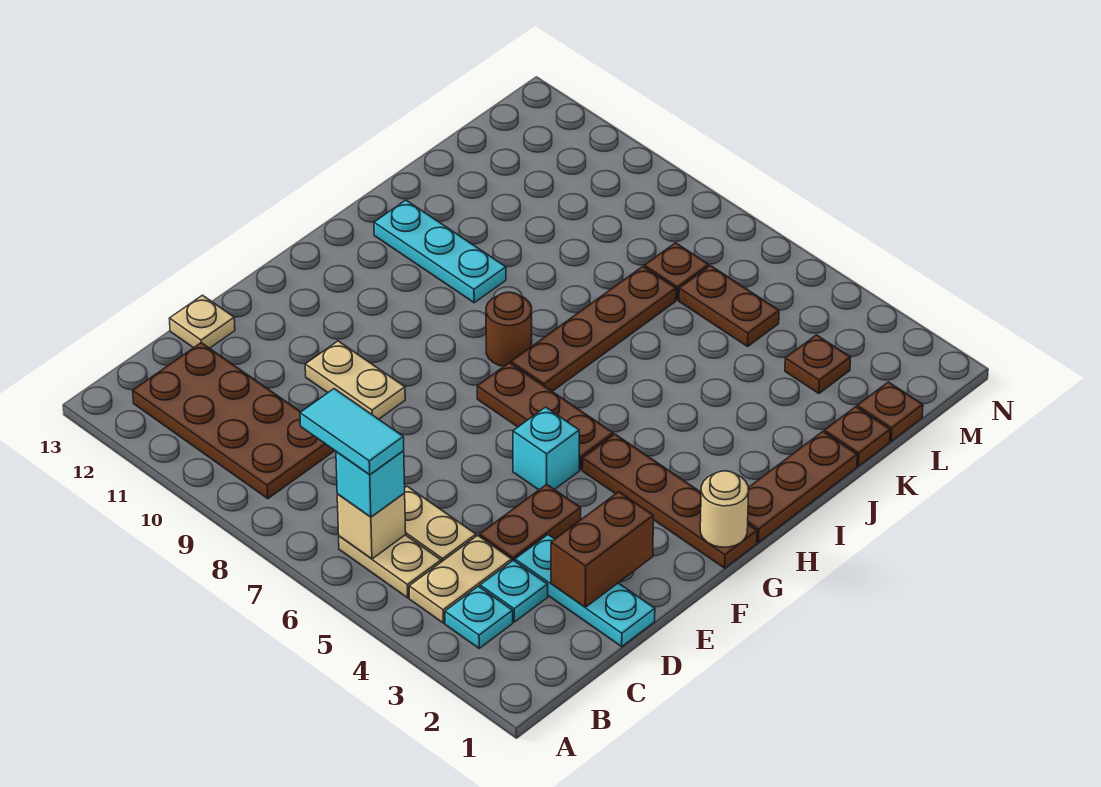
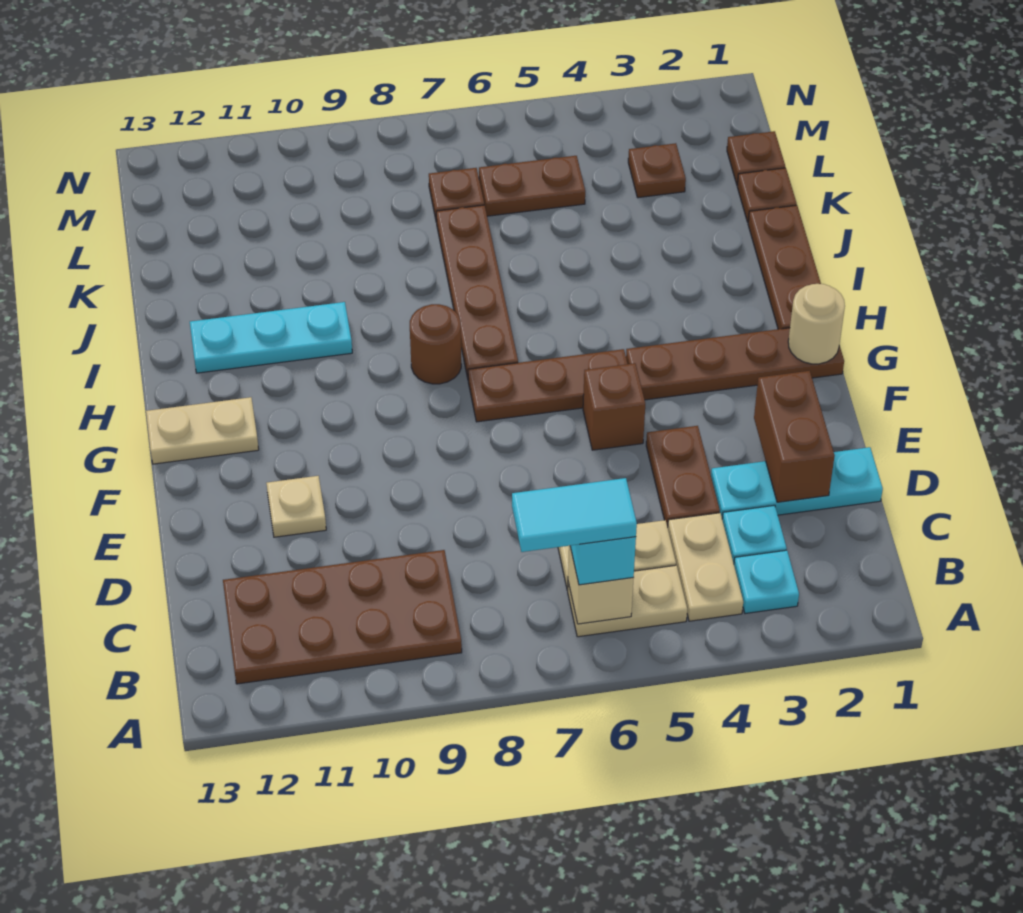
tan 1x1 plate [169,295,235,348] -> tan 1x1 plate moved to [266,476,326,537]
tan 1x2 plate [305,341,405,419] -> tan 1x2 plate moved to [146,397,259,464]
cyan 1x1 brick [513,407,579,490] -> brown 1x1 brick [583,363,645,450]

